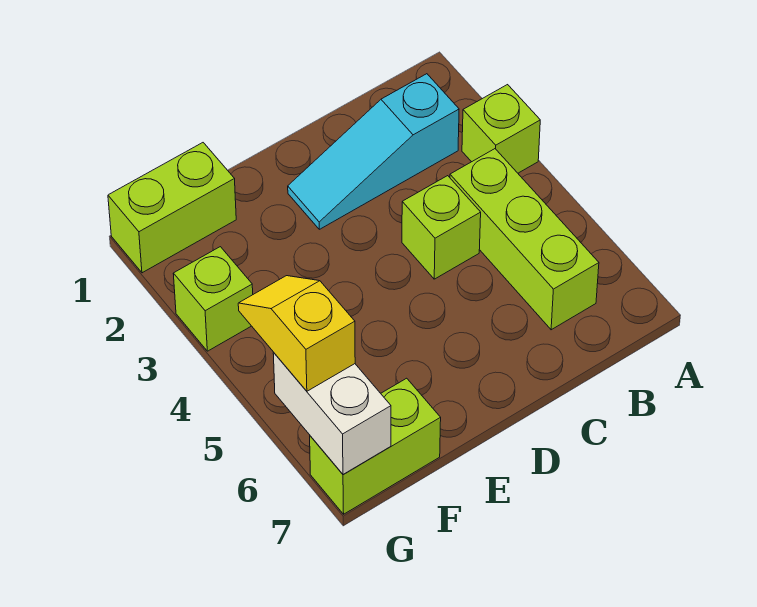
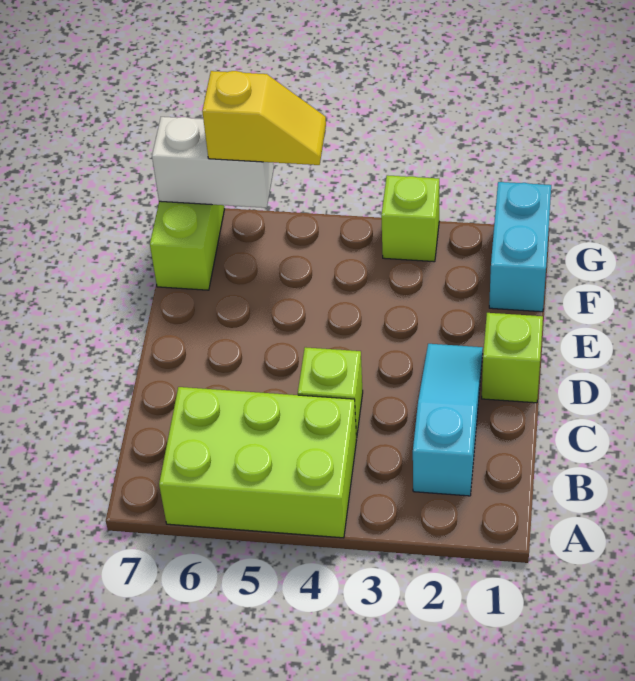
lime 1x1 brick [462,85,540,173] -> lime 1x1 brick moved to [482,313,543,403]
lime 1x3 brick [450,149,599,330] -> lime 2x3 brick [159,387,357,538]
lime 1x2 brick [108,143,236,273] -> cyan 1x2 brick [489,182,551,312]

